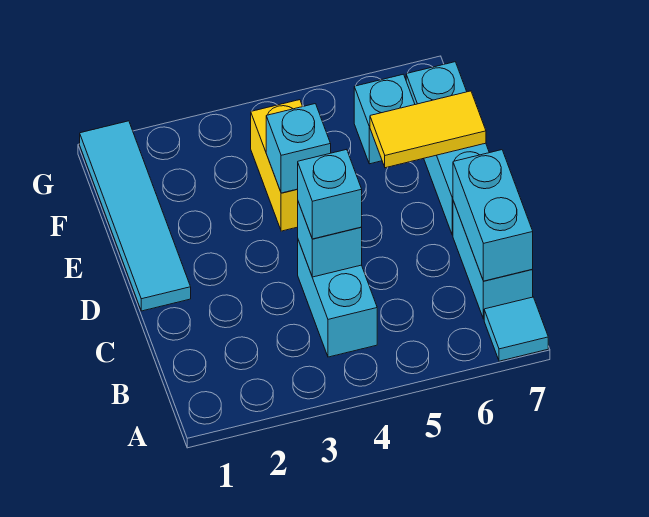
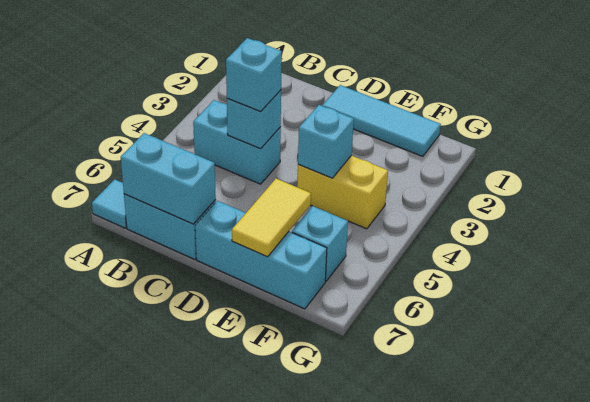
cyan 1x4 tile [80,121,191,311] -> cyan 1x3 tile [322,85,441,156]

